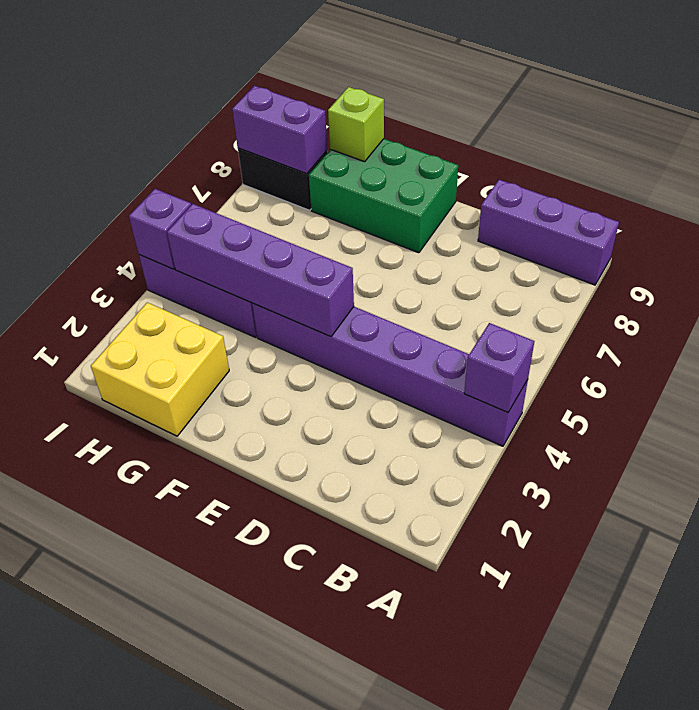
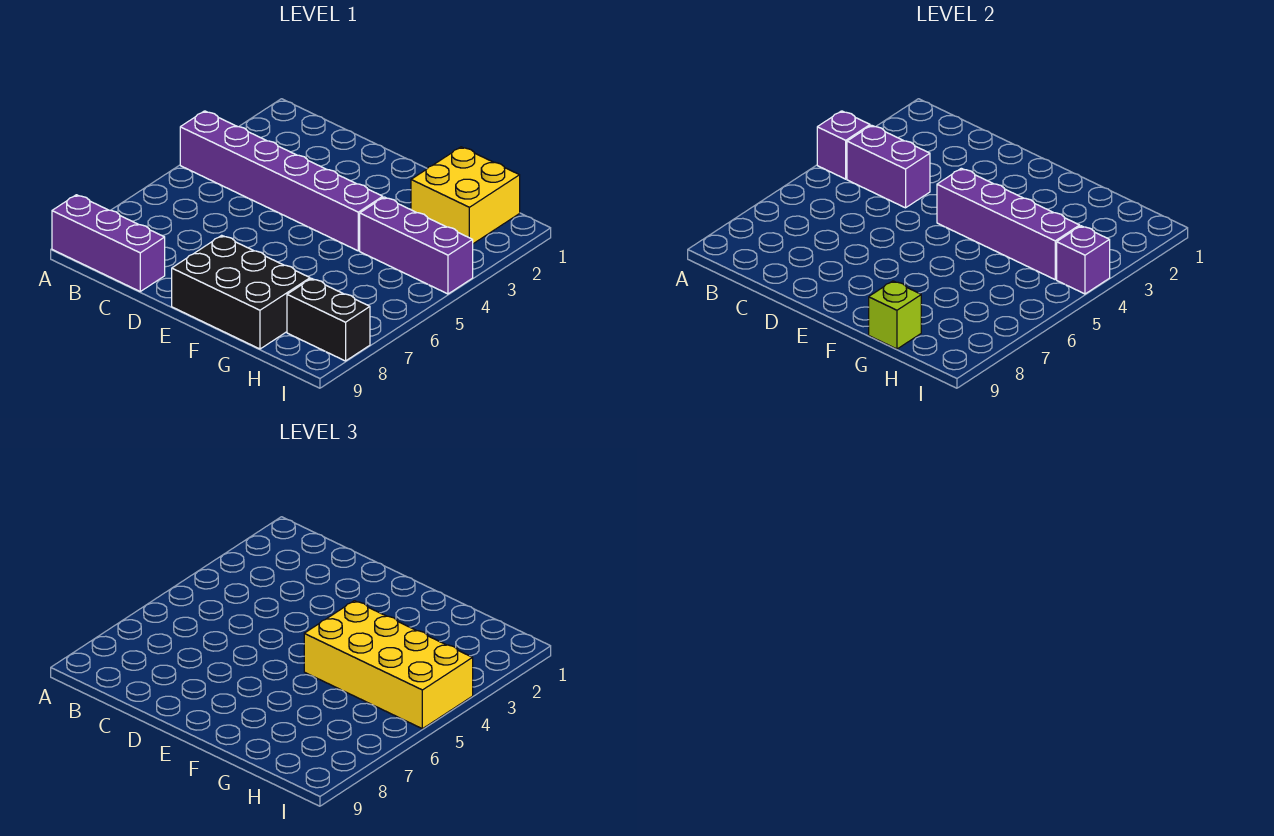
green 2x3 brick [309,139,458,253] -> black 2x3 brick [172,235,310,349]
none -> yellow 2x4 brick [304,601,473,729]
purple 1x2 brick [232,86,327,174] -> purple 1x2 brick moved to [847,125,930,208]

